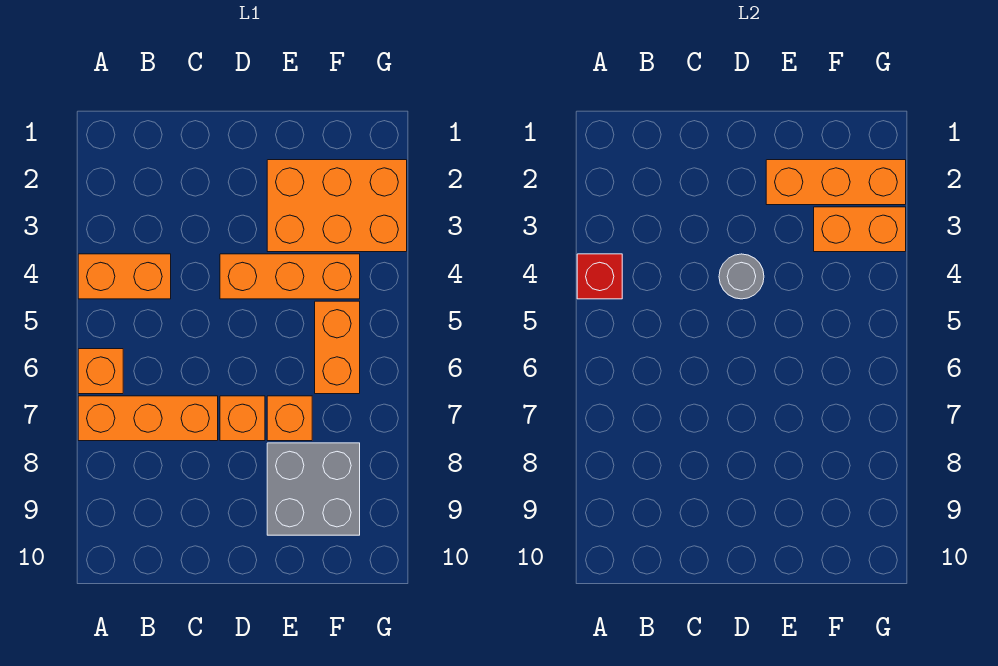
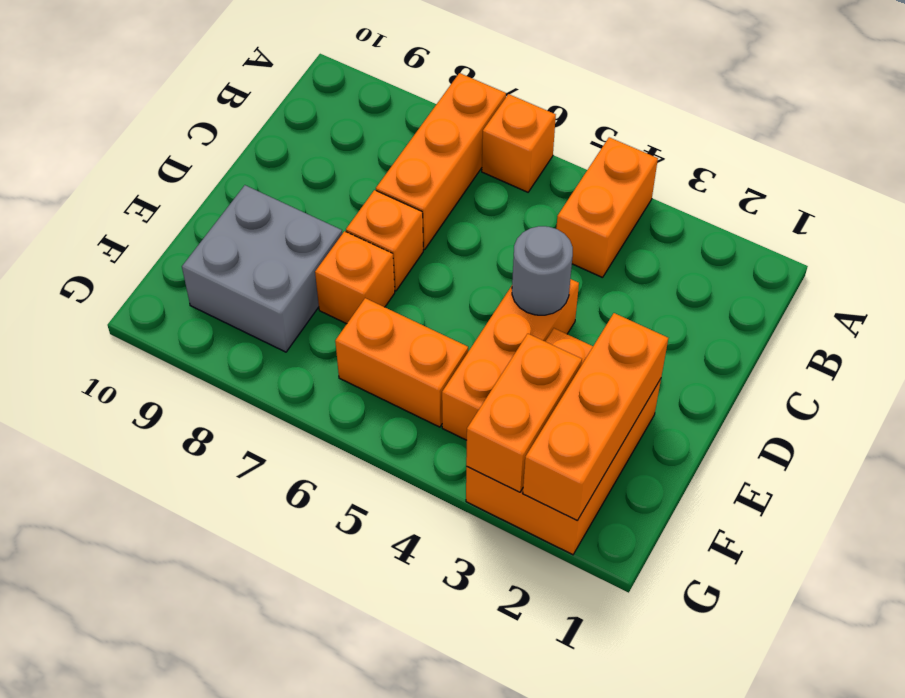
red 1x1 brick [577,254,622,299] -> none

